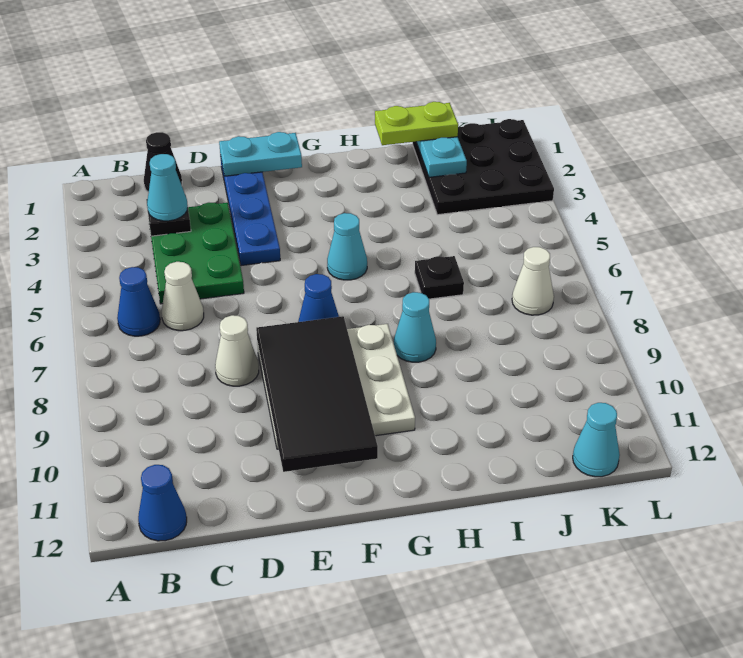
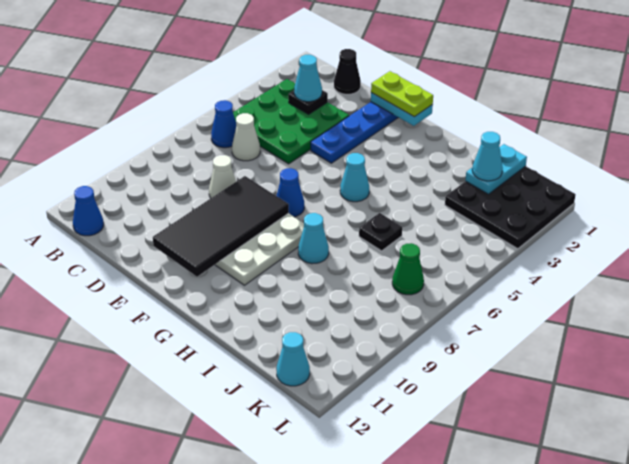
green 2x3 plate [151,203,244,304] -> green 3x3 plate [233,79,349,164]
lime 1x2 plate [375,102,458,145] -> lime 1x2 plate moved to [371,71,433,117]
none -> cyan 1x1 cone [472,132,503,181]
white 1x1 cone [512,247,554,315] -> green 1x1 cone [392,243,424,295]

